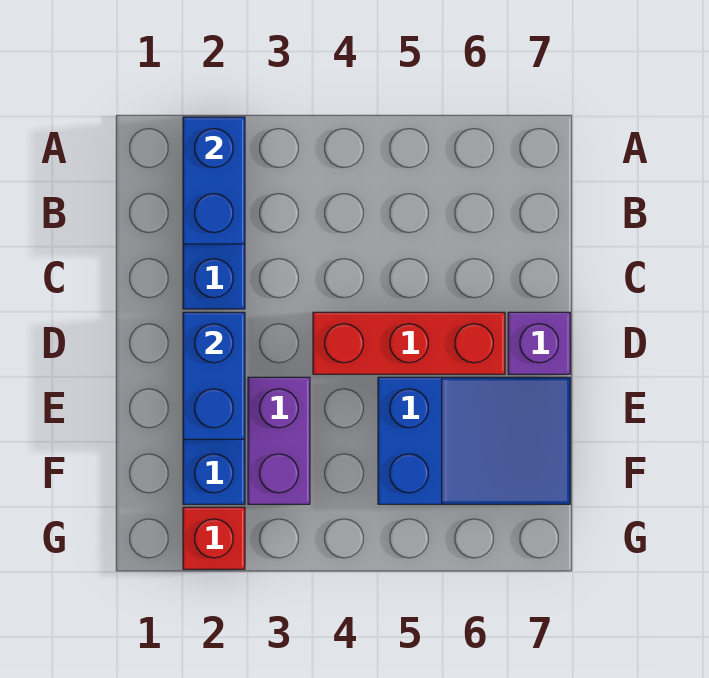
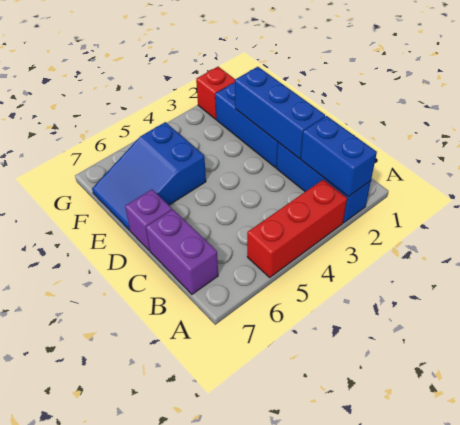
blue 1x2 brick [183,312,245,439] -> blue 1x3 brick [235,67,325,159]
red 1x3 brick [313,312,505,374] -> red 1x3 brick moved to [247,179,347,277]
purple 1x2 brick [248,377,310,504] -> purple 1x2 brick moved to [146,209,218,294]

